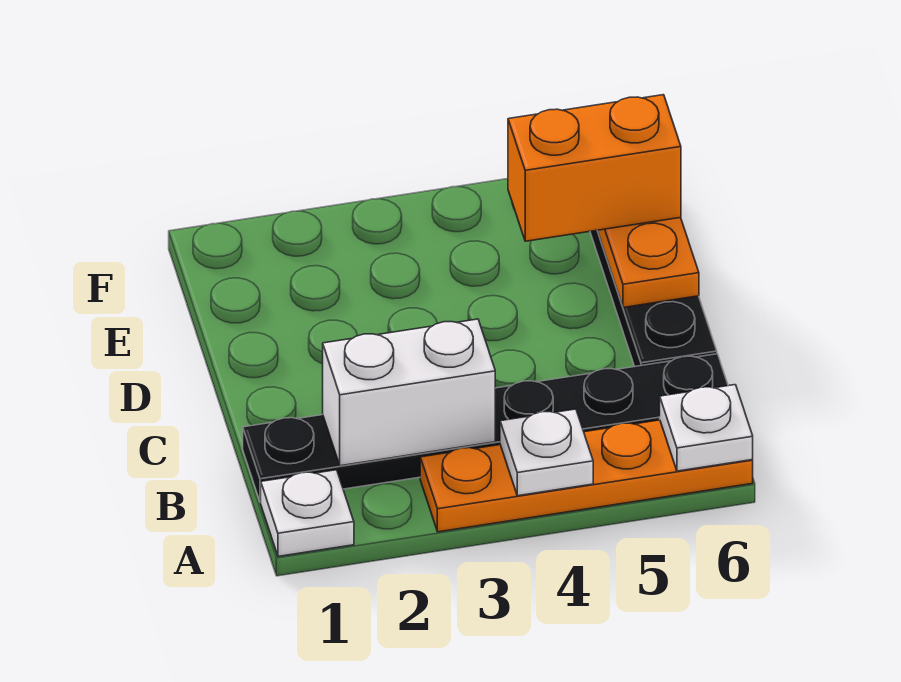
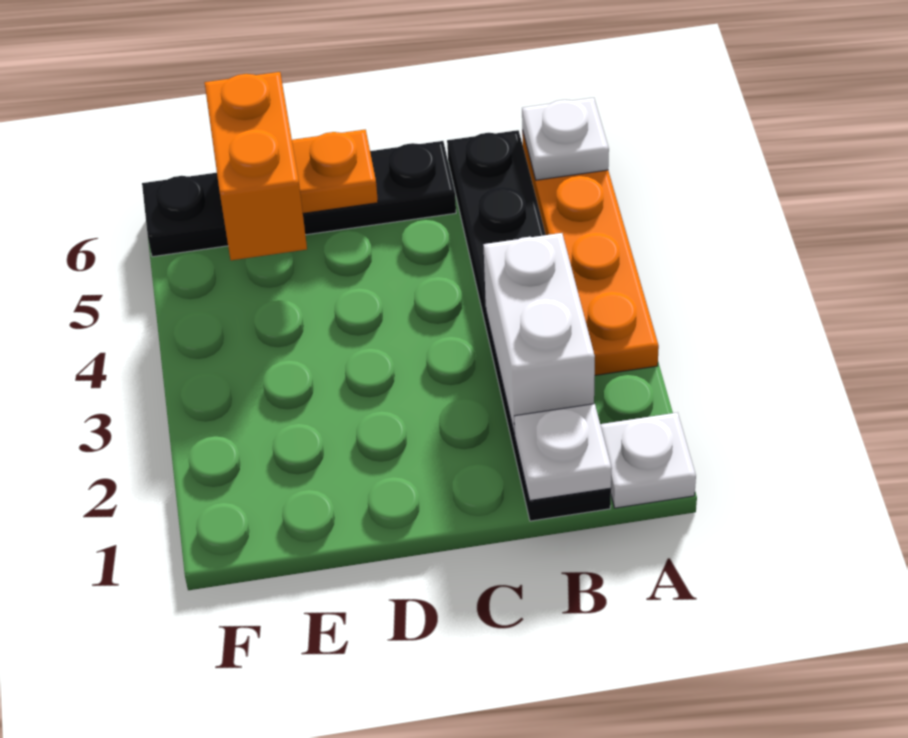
white 1x1 plate [500,409,593,496] -> white 1x1 plate moved to [514,404,612,501]

